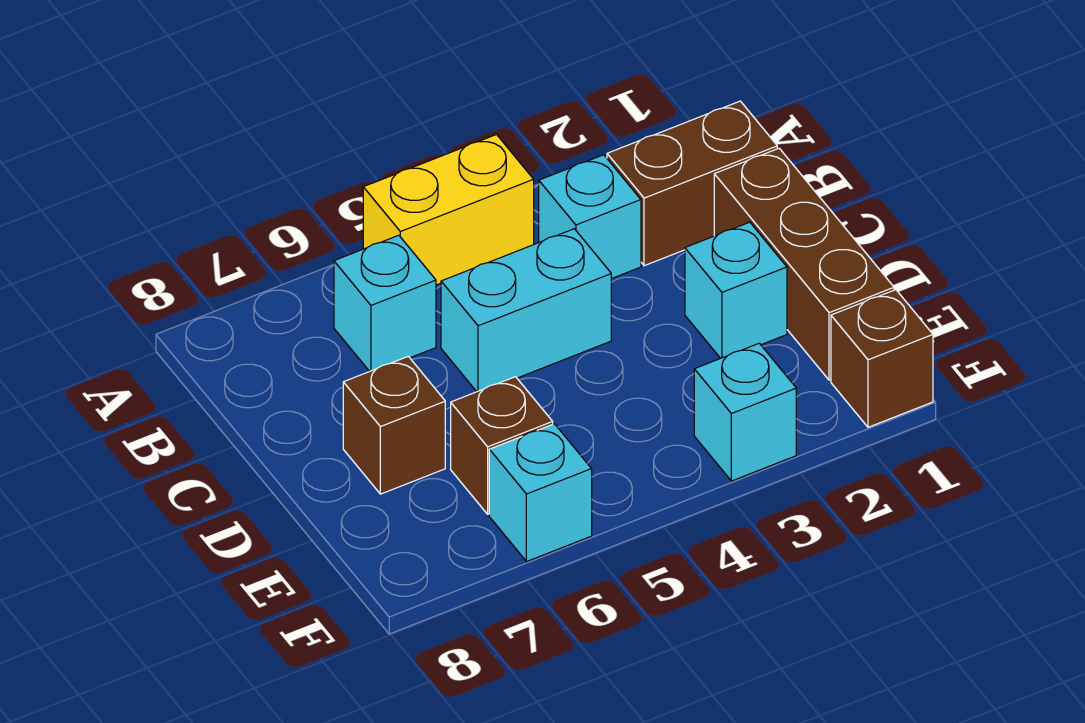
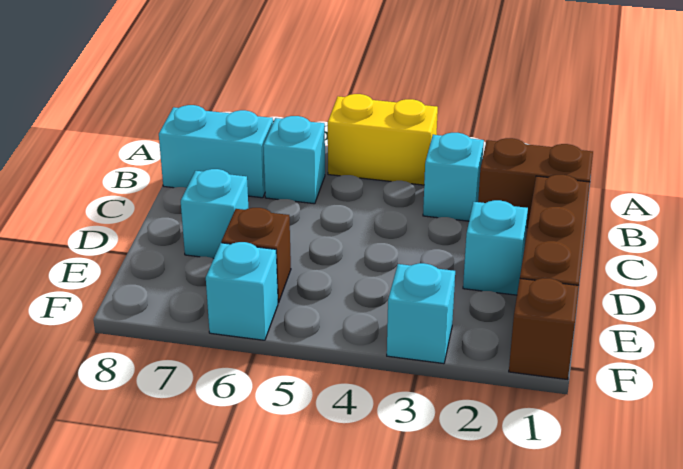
cyan 1x2 brick [441,229,611,392] -> cyan 1x2 brick moved to [159,105,273,198]
brown 1x1 brick [343,356,445,494] -> cyan 1x1 brick [181,169,248,259]

